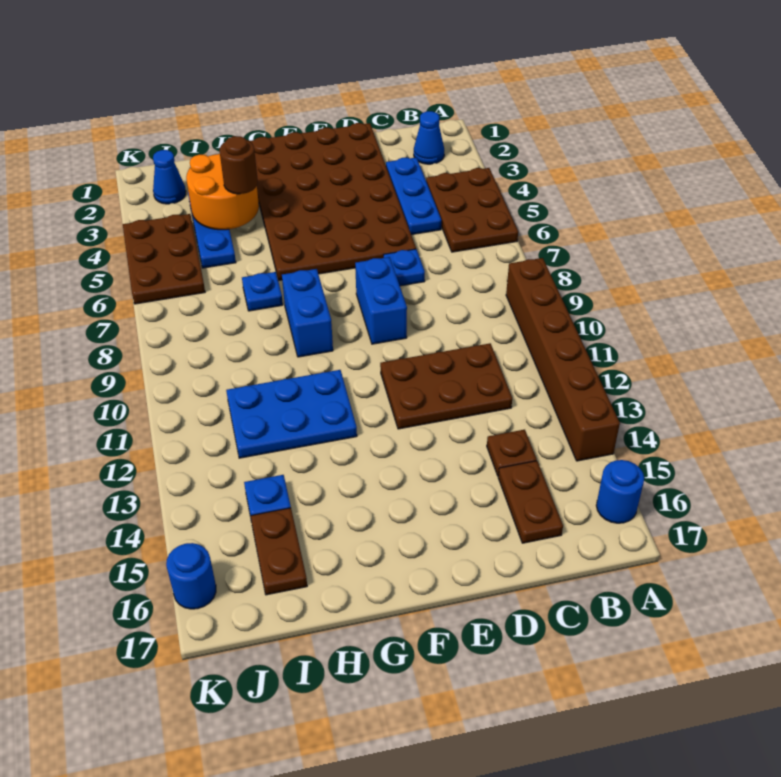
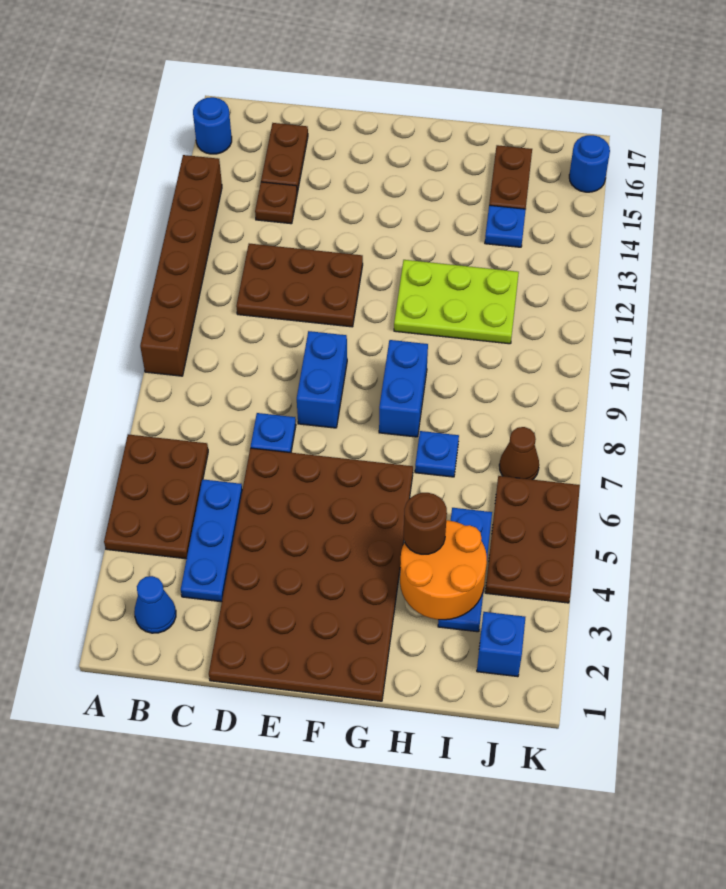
blue 2x3 plate [226,370,357,458] -> lime 2x3 plate [394,260,519,344]
blue 1x1 cone [153,150,186,204] -> blue 1x1 brick [477,612,525,677]
none -> brown 1x1 cone [499,427,539,480]

